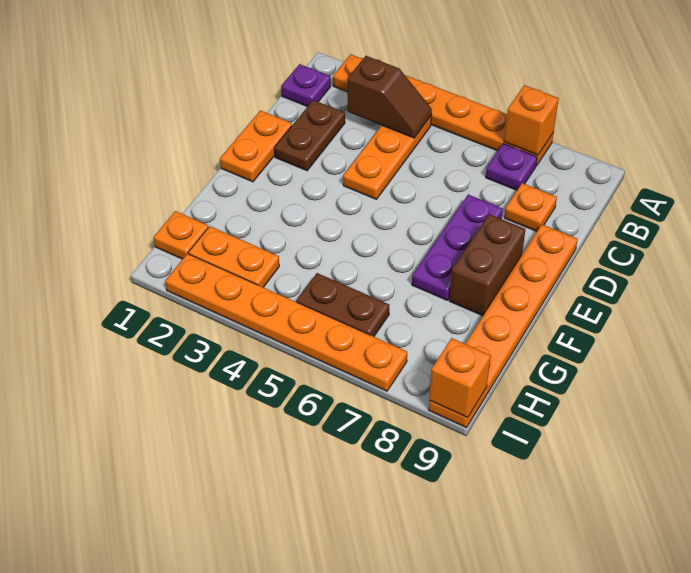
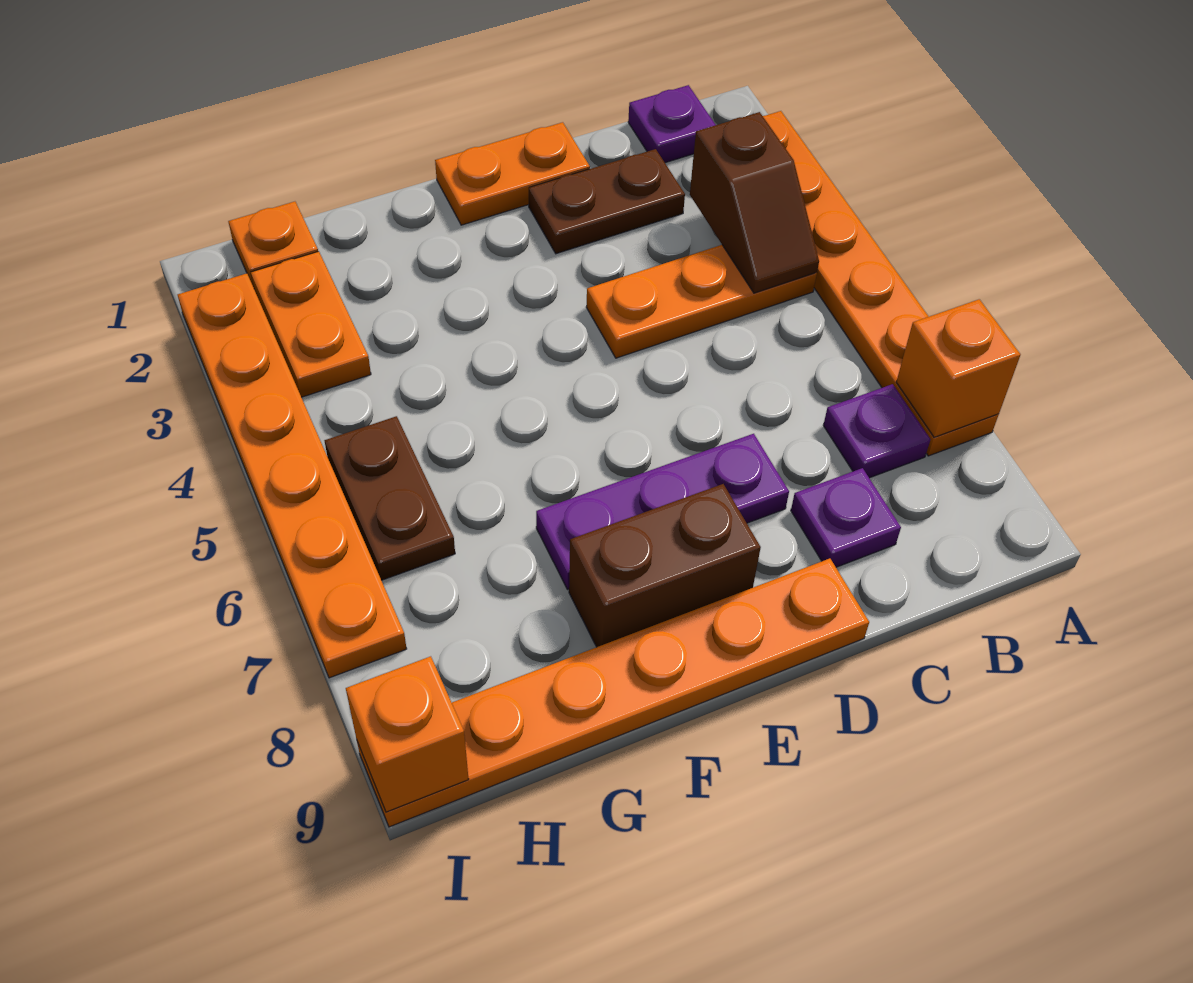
orange 1x1 plate [504,183,557,231] -> purple 1x1 plate [791,468,901,567]

